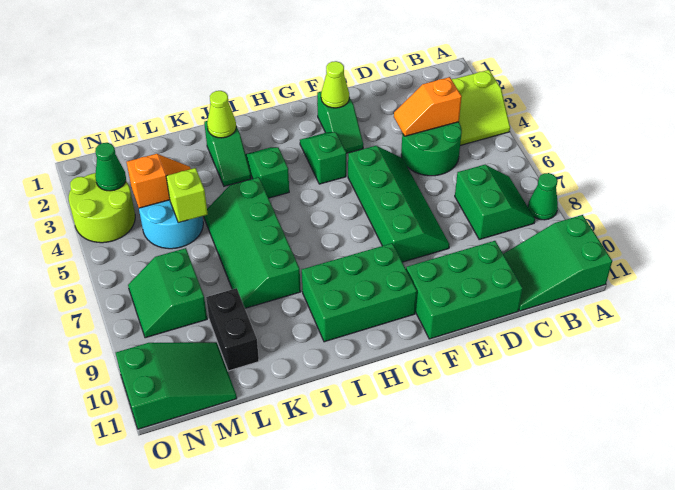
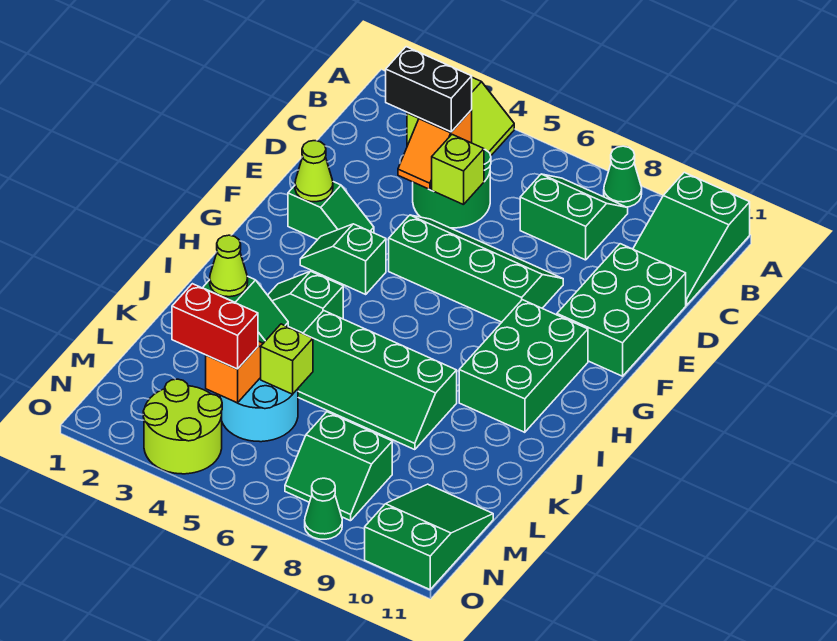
none -> lime 1x1 brick [432,135,484,205]
black 1x2 brick [206,288,259,371] -> black 1x2 brick moved to [386,47,472,132]
none -> red 1x2 brick [172,284,258,369]
green 1x1 cone [95,143,126,191] -> green 1x1 cone moved to [305,478,342,539]

